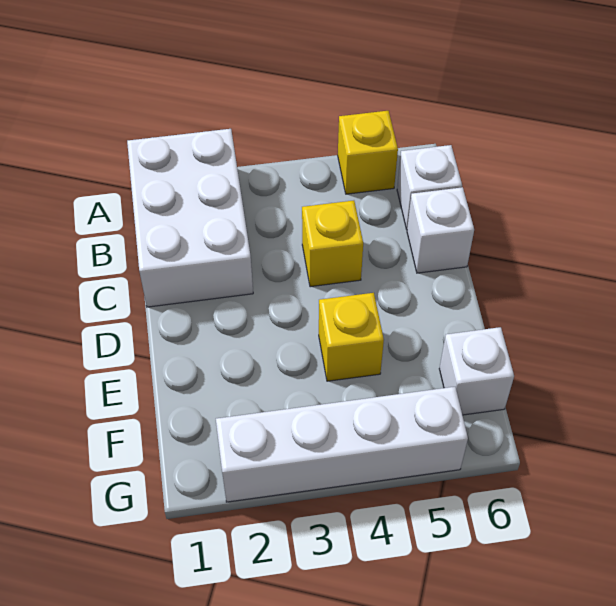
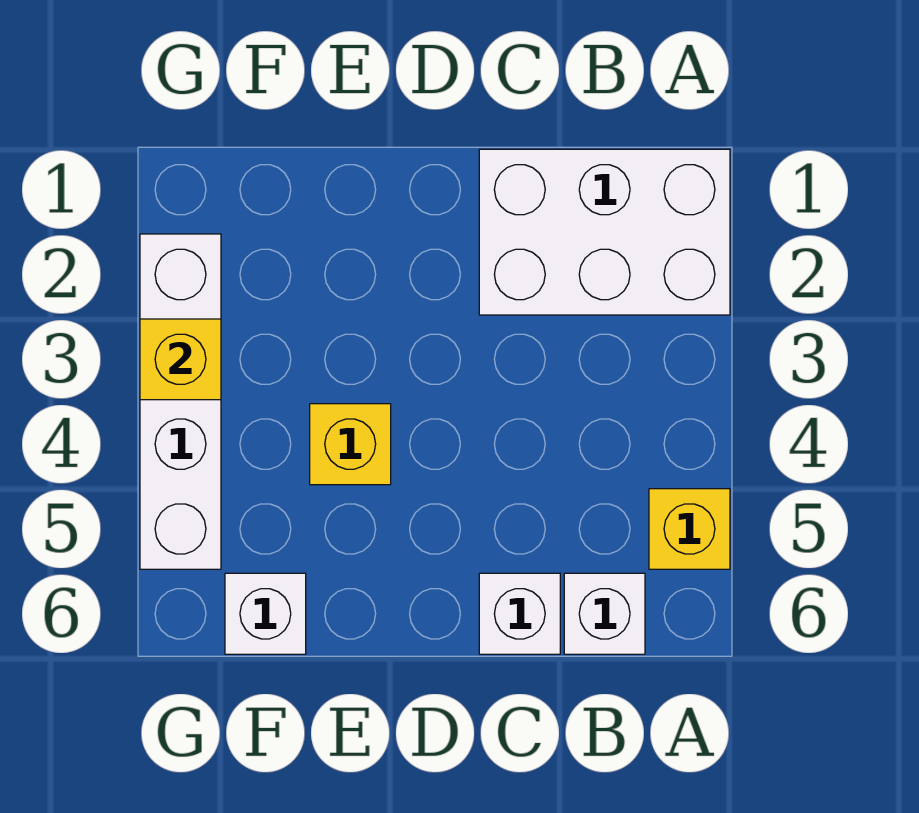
yellow 1x1 brick [302,201,363,287] -> yellow 1x1 brick moved to [140,319,221,400]

